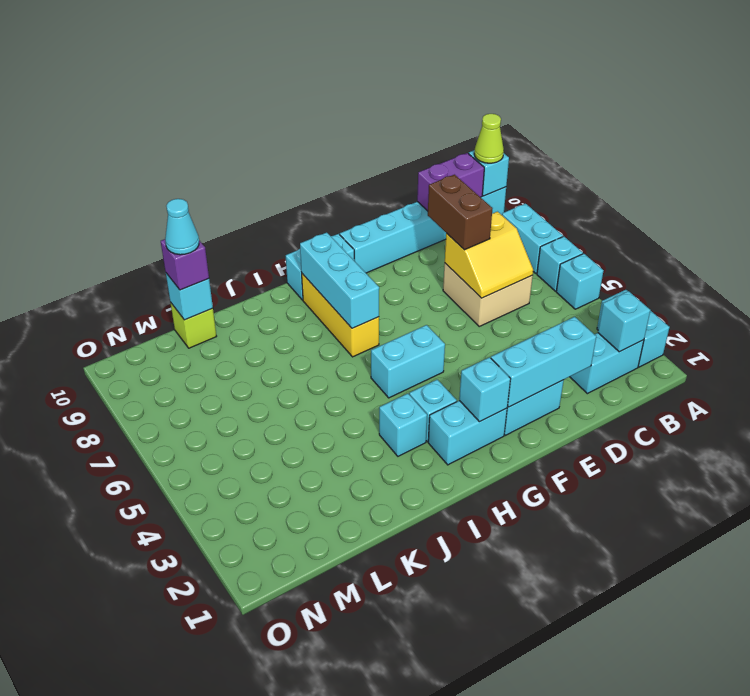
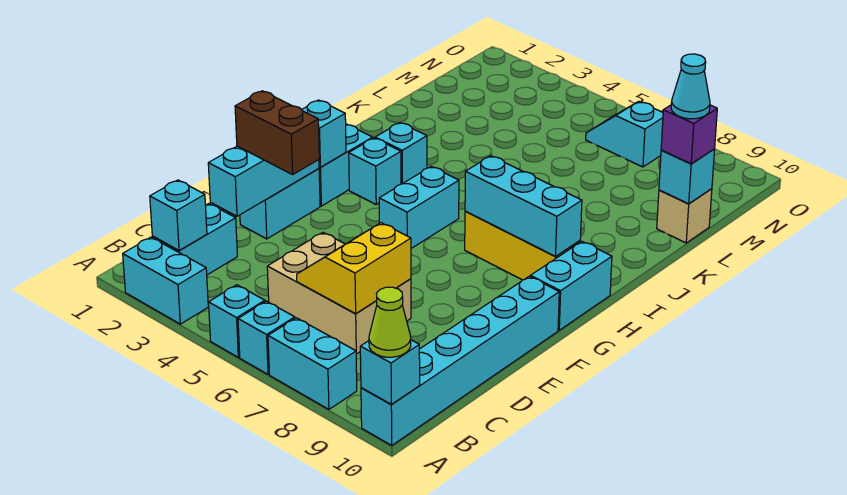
purple 1x2 brick [417,153,484,211] -> none
tan 2x2 brick [443,263,533,326] -> tan 2x3 brick [267,232,411,354]
brown 1x2 brick [428,175,493,250] -> brown 1x2 brick moved to [235,91,319,175]
lime 1x1 brick [170,302,217,348] -> tan 1x1 brick [657,189,712,243]
none -> cyan 1x2 slope [586,101,663,167]

